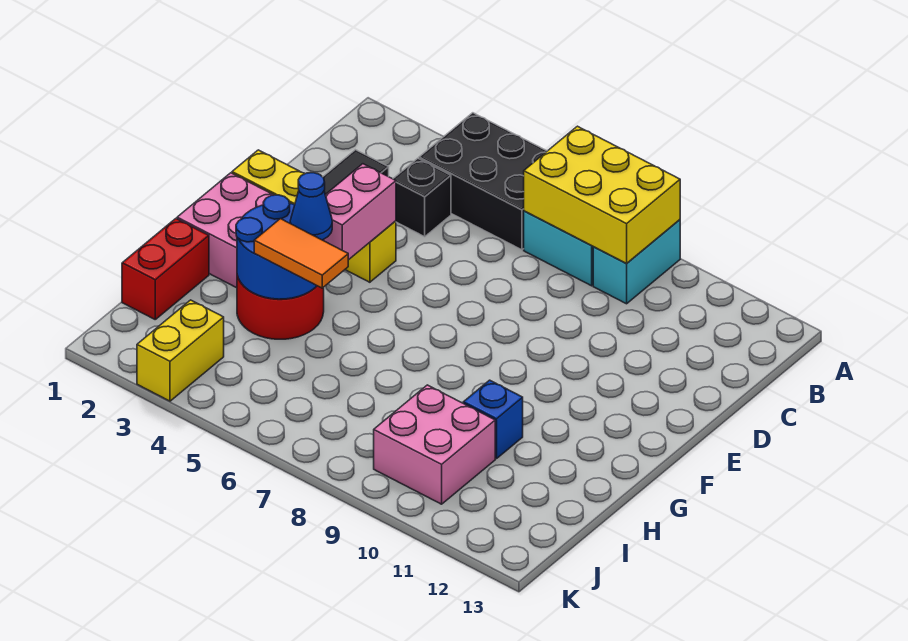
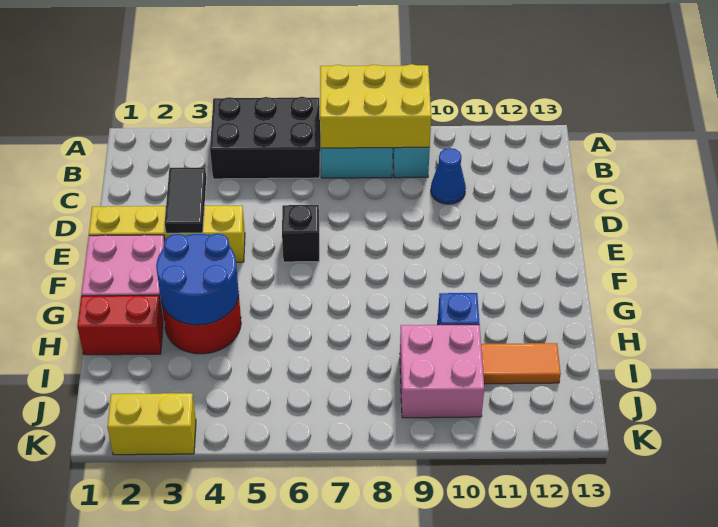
black 1x1 brick [393,158,451,237] -> black 1x1 brick moved to [282,205,319,262]
pink 1x2 brick [324,164,396,260] -> none
blue 1x1 cone [290,173,332,240] -> blue 1x1 cone moved to [431,148,466,204]
red 1x2 brick [122,219,209,319] -> red 1x2 brick turned to [77,295,163,355]
orange 1x2 tile [254,219,348,288] -> orange 1x2 tile moved to [481,343,561,384]
yellow 1x2 brick [137,300,224,401] -> yellow 1x2 brick turned to [107,393,196,455]

